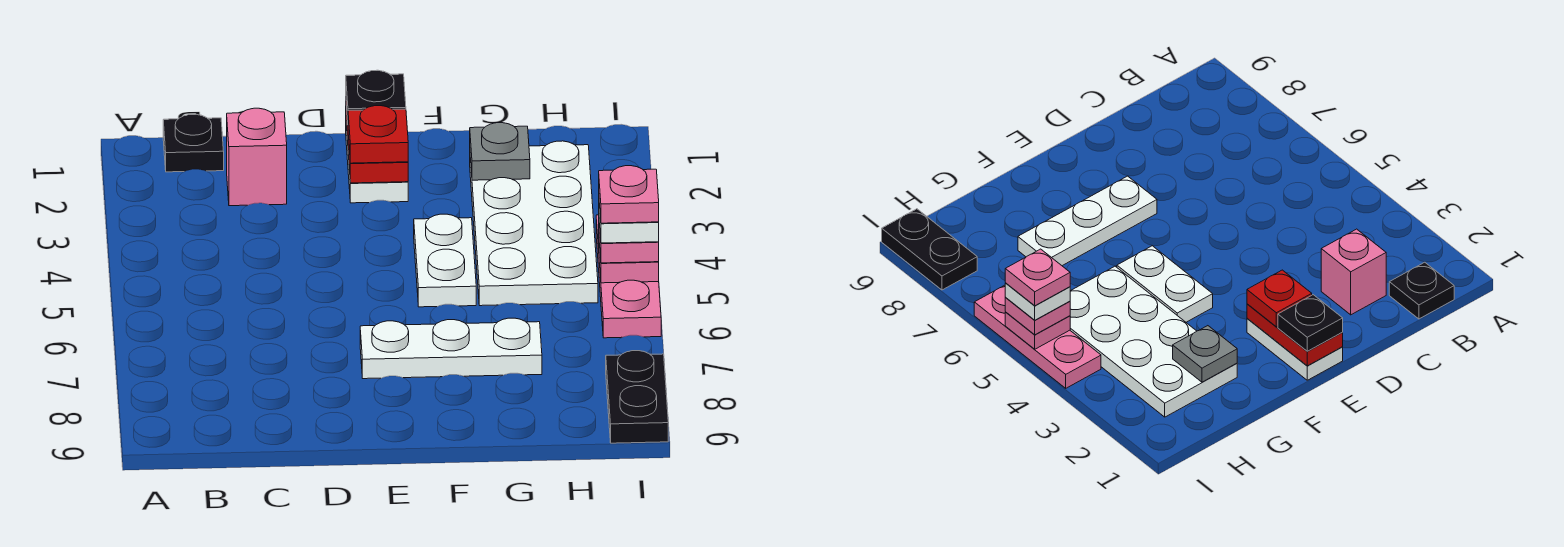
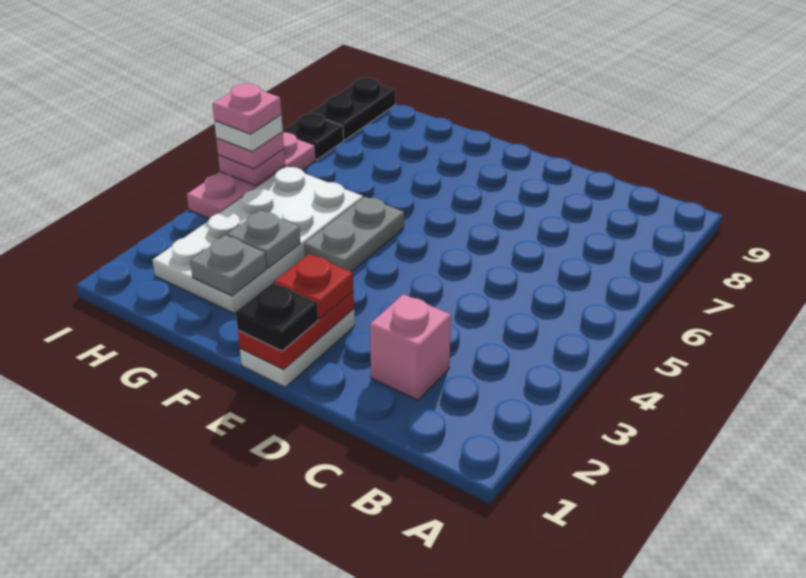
black 1x1 plate [163,114,224,172] -> black 1x1 plate moved to [283,113,344,160]
white 1x3 plate [360,318,542,379] -> none
white 1x2 plate [414,214,476,307] -> grey 1x2 plate [304,197,404,272]
none -> grey 1x1 plate [227,210,300,268]

